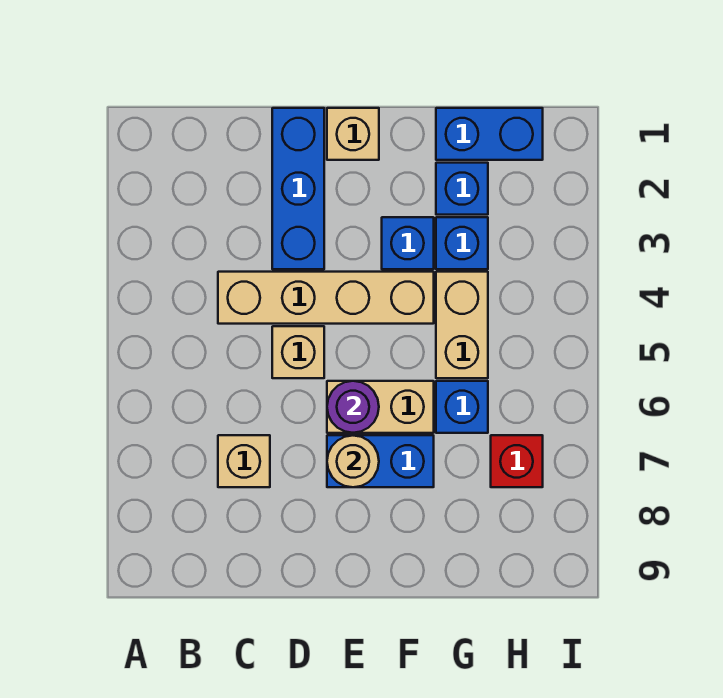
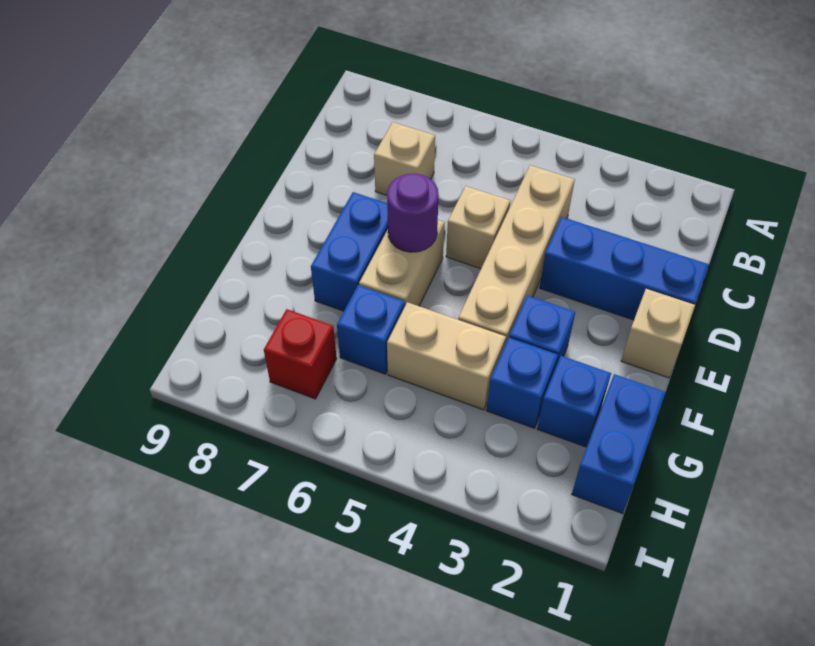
tan 1x1 round brick [327,435,379,487] -> none

